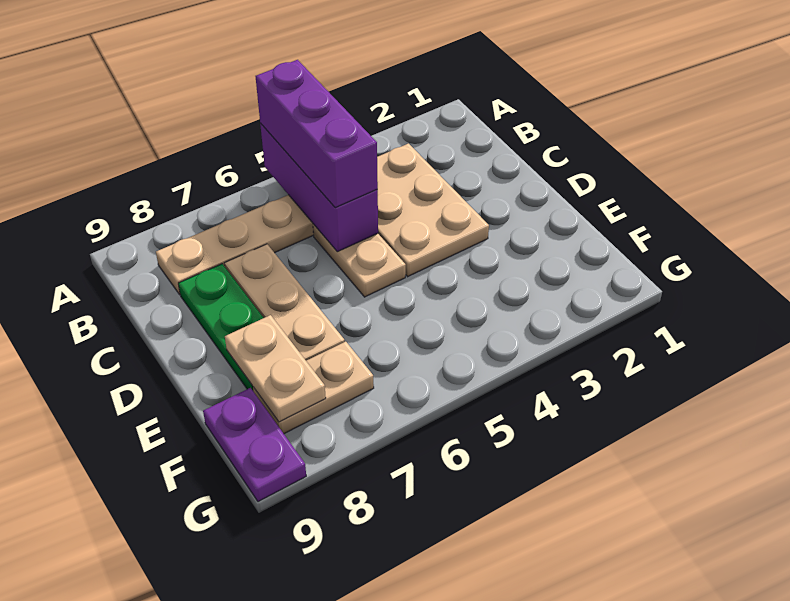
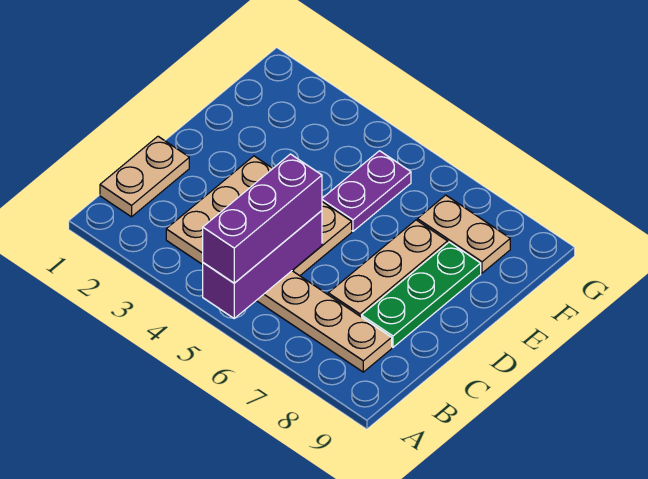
tan 1x2 plate [225,315,326,422] -> tan 1x2 plate moved to [100,136,189,217]
purple 1x2 plate [203,388,306,502] -> purple 1x2 plate moved to [322,151,411,231]

